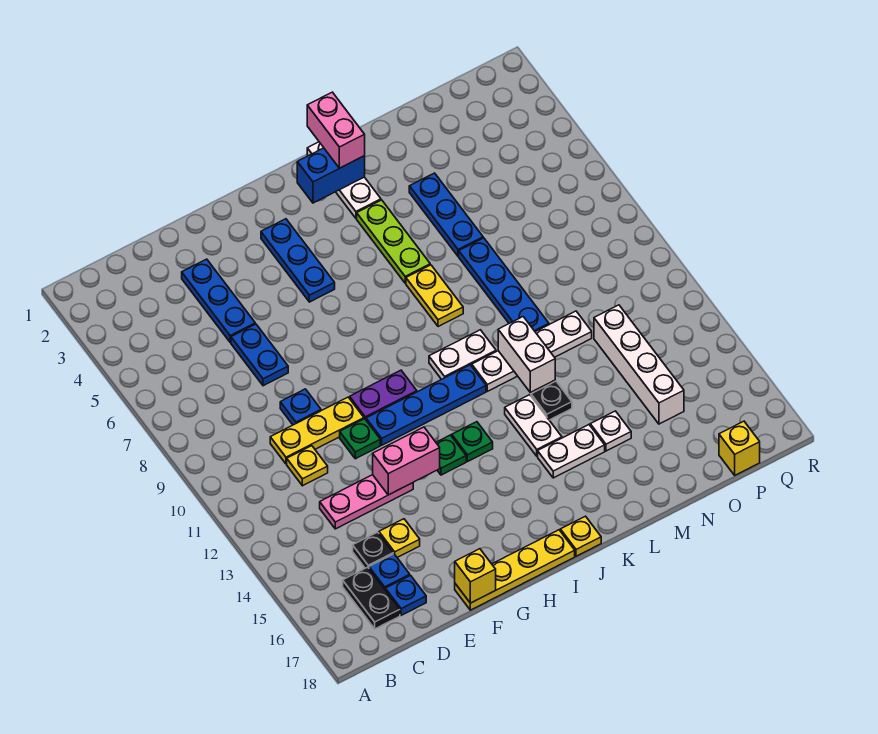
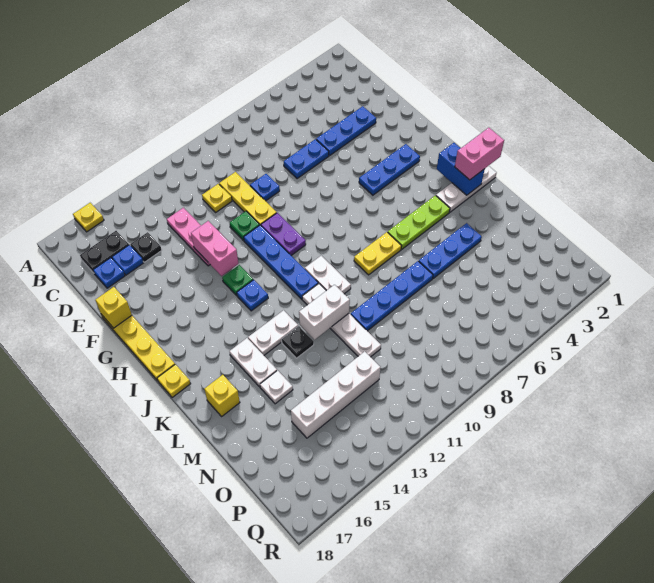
yellow 1x1 plate [379,519,420,557] -> yellow 1x1 plate moved to [73,203,104,232]
green 1x1 plate [452,422,493,462] -> blue 1x1 plate [237,280,268,311]
yellow 1x1 brick [719,421,760,475] -> yellow 1x1 brick moved to [204,375,240,416]

